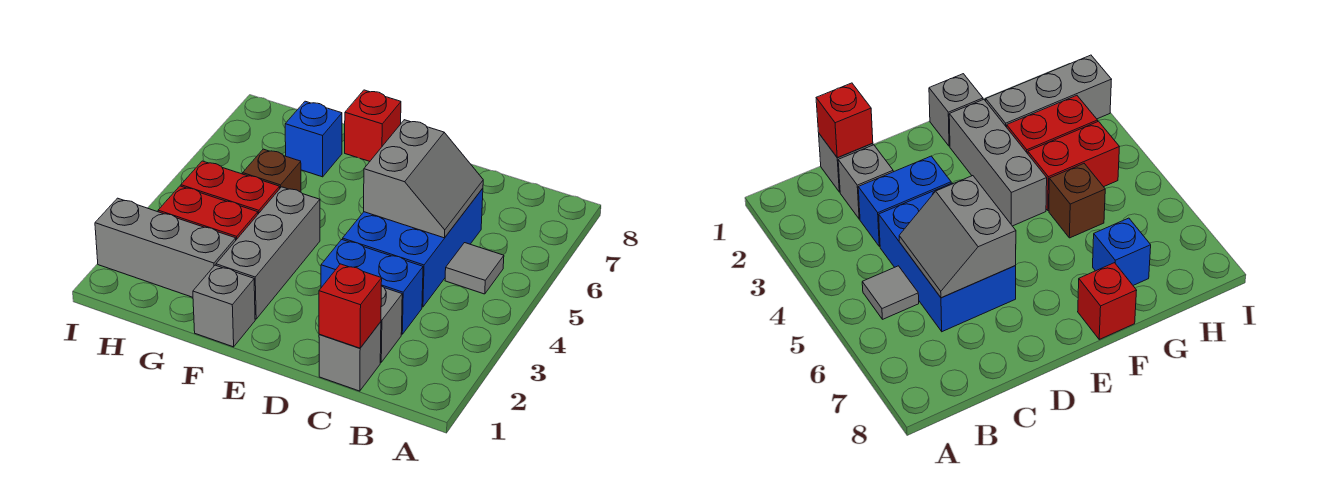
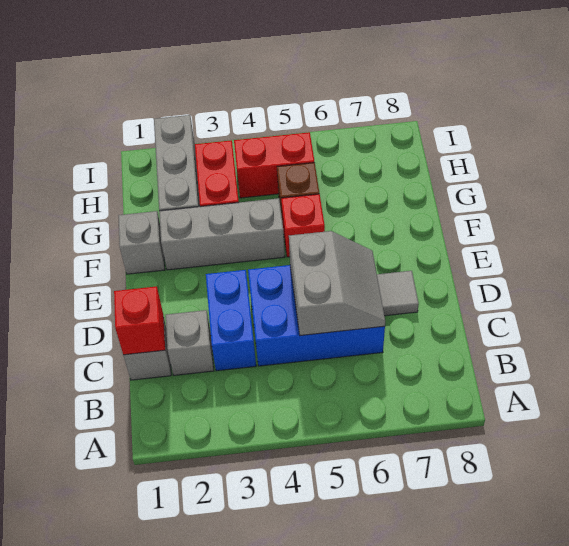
grey 1x1 tile [445,243,504,294] -> grey 1x1 tile moved to [377,271,419,316]
grey 2x2 slope [364,120,483,238] -> grey 2x2 slope turned to [289,231,385,336]
red 1x1 brick [345,90,401,161] -> red 1x1 brick moved to [281,194,325,257]
red 1x2 brick [181,161,280,214] -> red 1x2 brick turned to [234,132,314,198]
blue 1x1 brick [285,101,342,177] -> none

